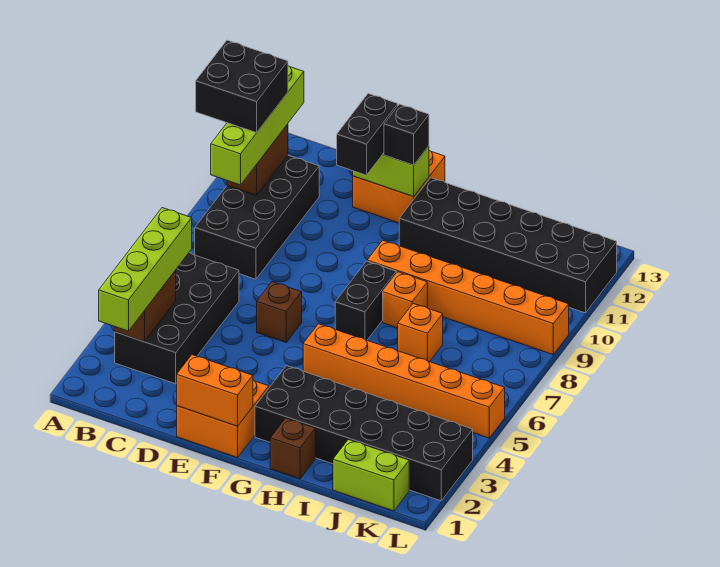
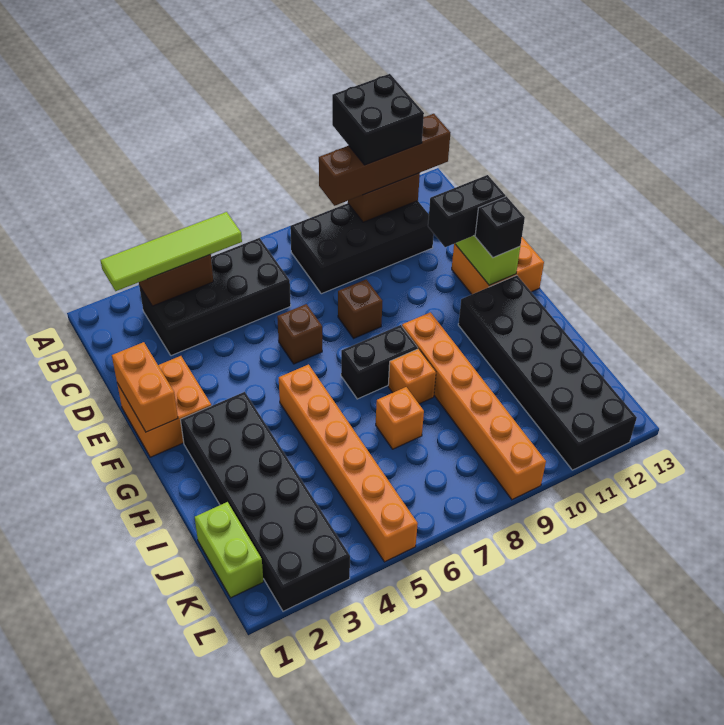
lime 1x4 brick [99,208,192,331] -> lime 1x4 tile [101,212,242,291]
lime 1x4 brick [211,66,304,185] -> brown 1x4 brick [319,114,450,206]
brown 1x1 brick [270,418,315,479] -> brown 1x1 brick moved to [338,279,382,338]

